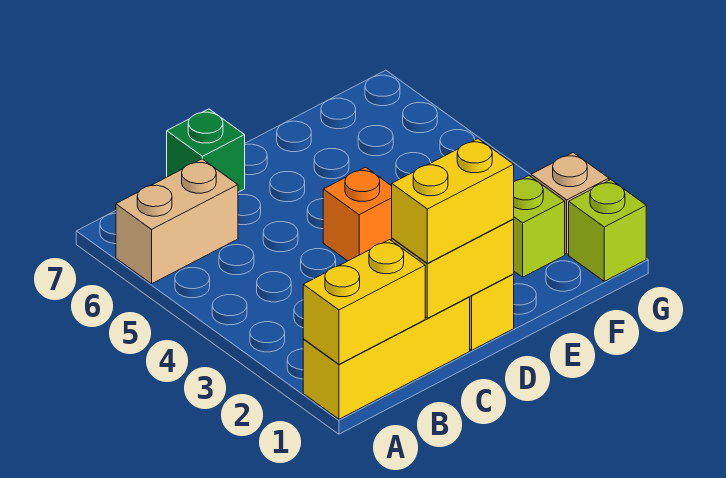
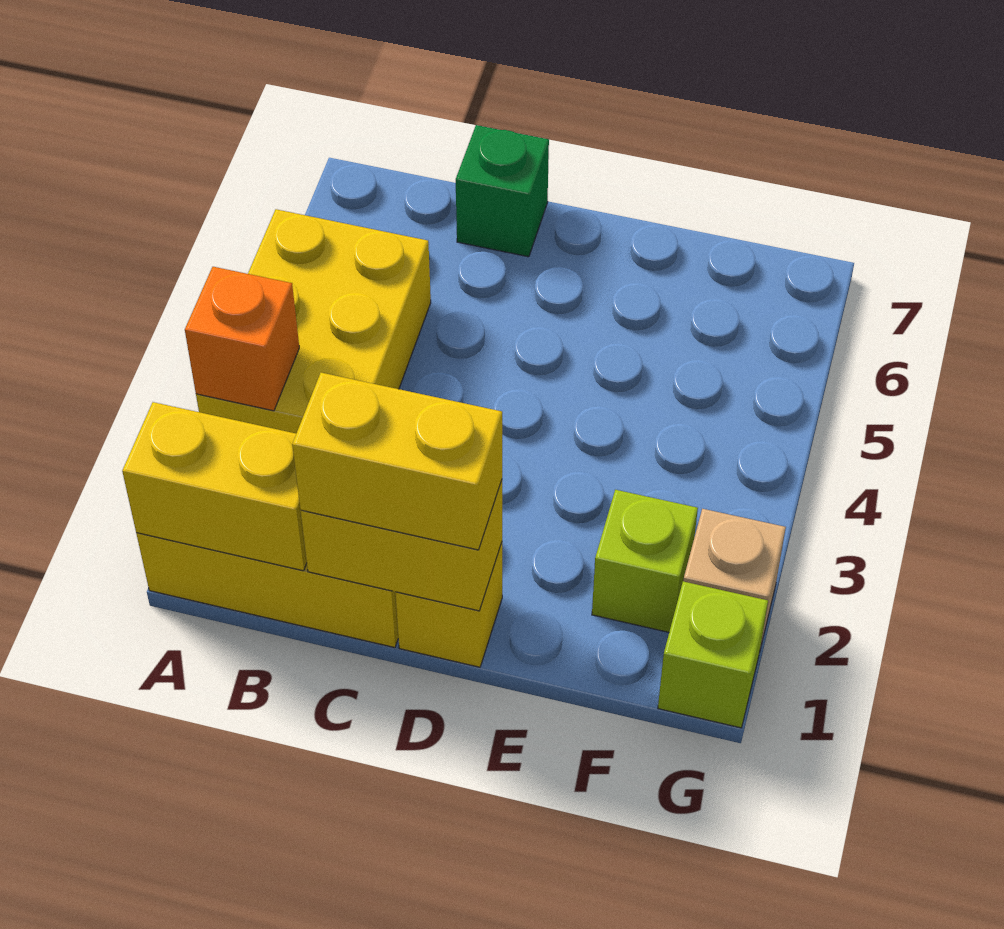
none -> yellow 2x3 brick [196,209,431,433]
tan 1x2 brick [116,159,238,284] -> none
orange 1x1 brick [323,167,392,261] -> orange 1x1 brick moved to [185,267,299,411]

